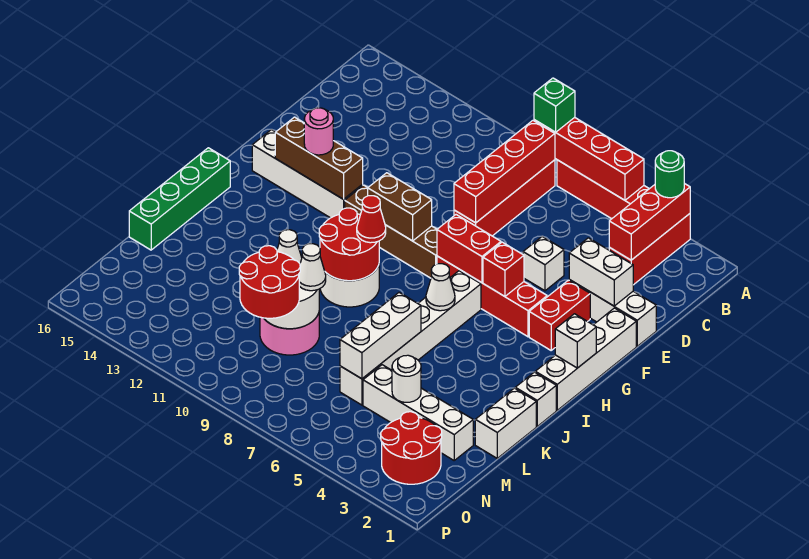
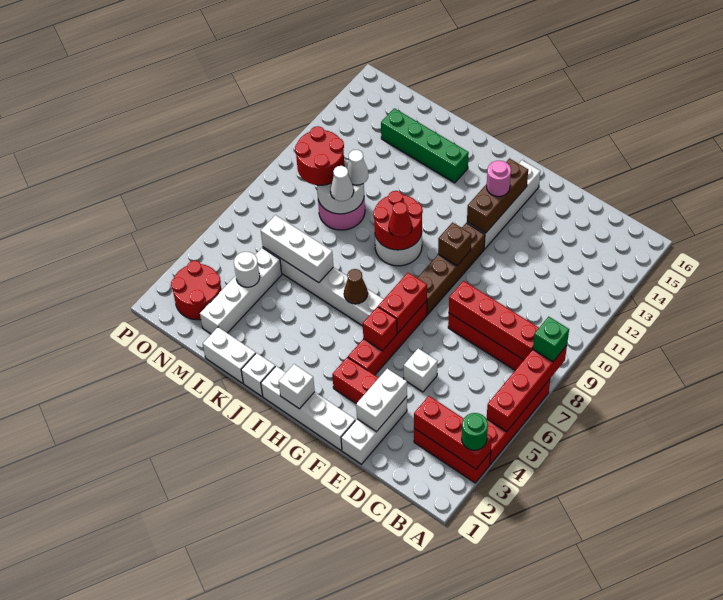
brown 1x2 brick [368,173,432,241] -> brown 1x1 brick [438,223,471,266]
white 1x1 cone [426,264,455,311] -> brown 1x1 cone [344,269,368,304]
green 1x4 brick [129,148,230,250] -> green 1x4 brick moved to [381,108,469,183]

